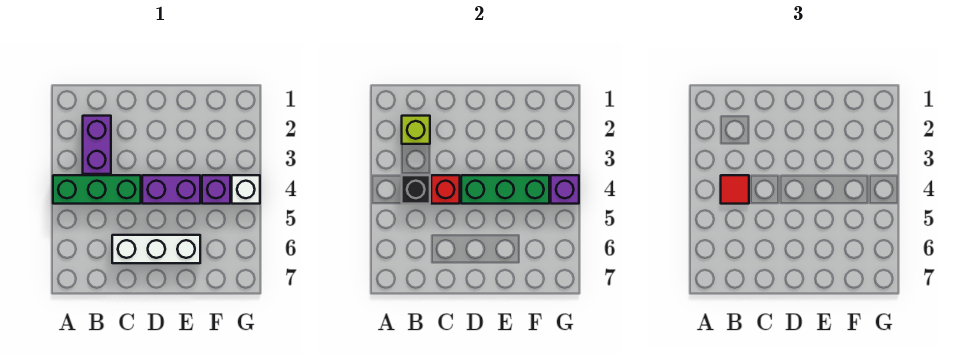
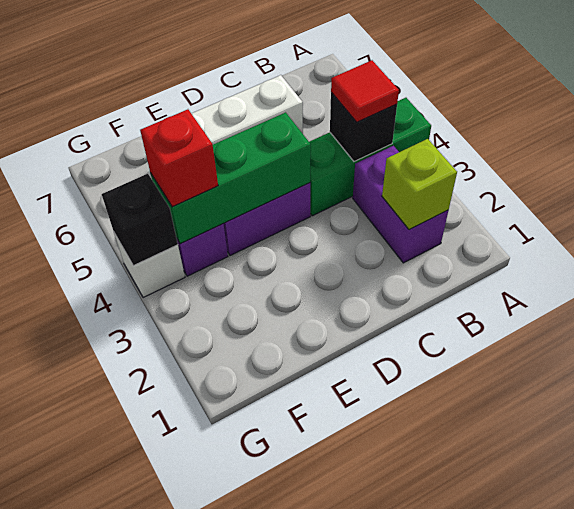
red 1x1 brick [431,175,460,204] -> red 1x1 brick moved to [140,109,218,207]
purple 1x1 brick [551,175,579,204] -> black 1x1 brick [102,174,178,266]

